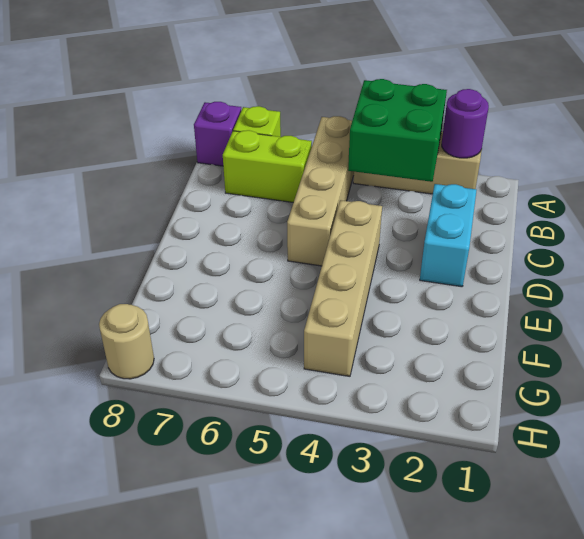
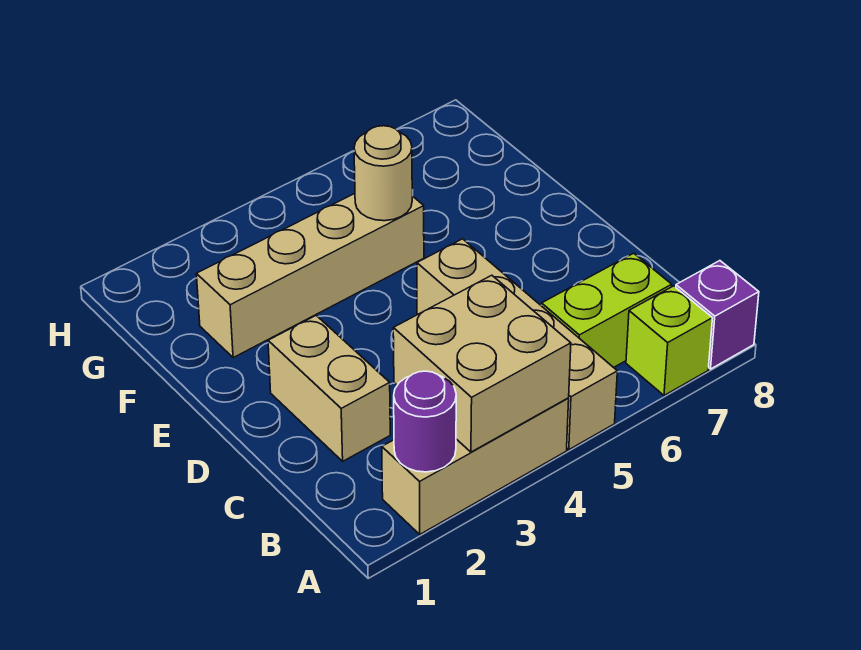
green 2x2 brick [348,79,447,182] -> tan 2x2 brick [393,275,571,452]
cyan 1x2 brick [420,184,477,287] -> tan 1x2 brick [268,316,390,461]
tan 1x4 brick [304,200,382,376] -> tan 1x4 brick turned to [196,194,424,358]
tan 1x1 round brick [99,304,154,379] -> tan 1x1 round brick moved to [354,126,412,221]

